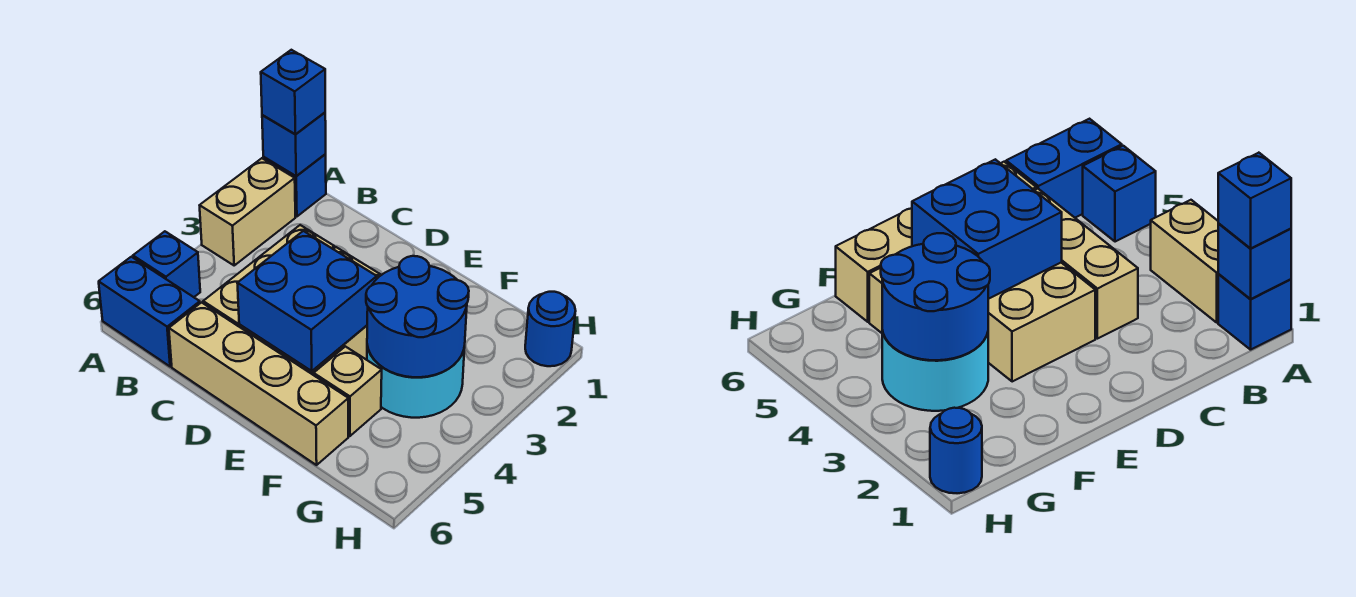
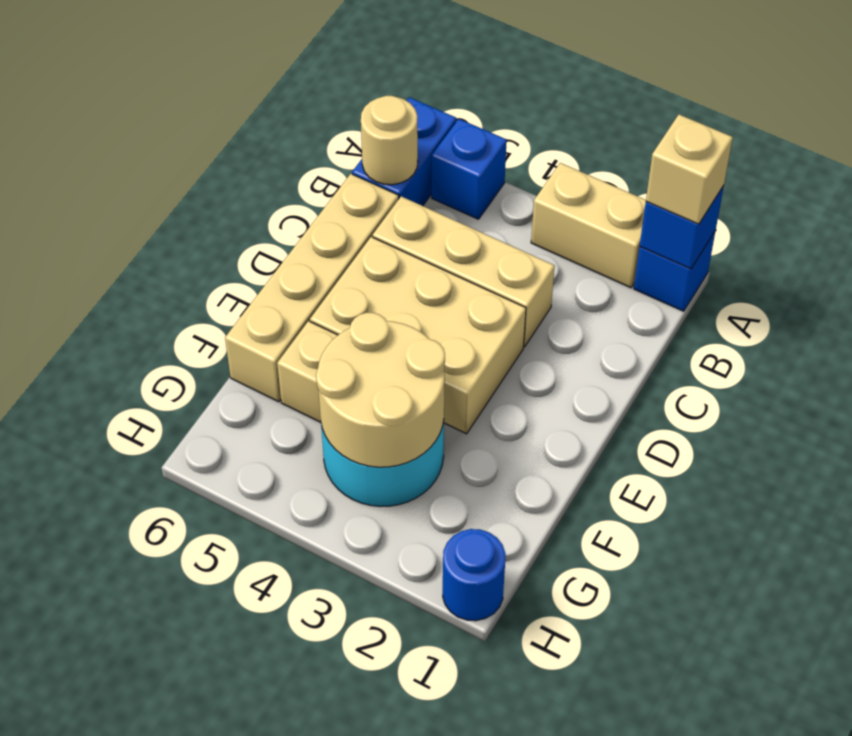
blue 1x1 brick [261,50,325,134] -> tan 1x1 brick [646,115,733,224]
none -> tan 1x1 round brick [361,96,418,185]
blue 2x2 brick [237,231,377,371] -> none
blue 2x2 round brick [366,256,469,377] -> tan 2x2 round brick [316,313,445,467]

